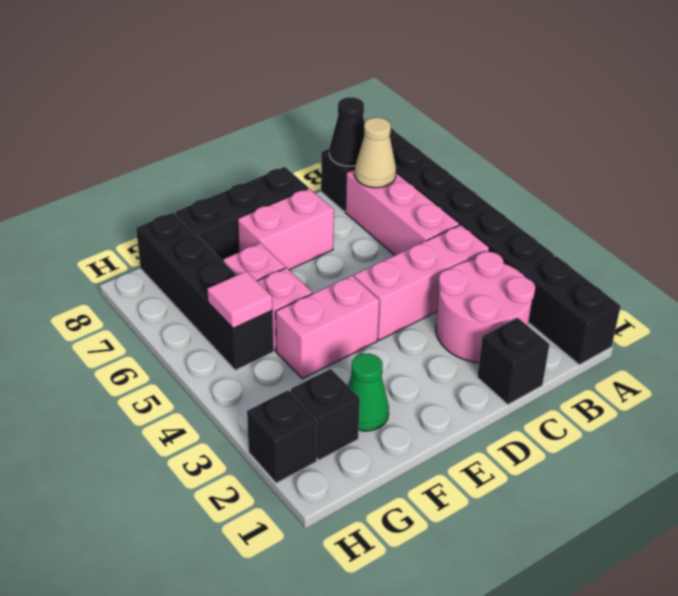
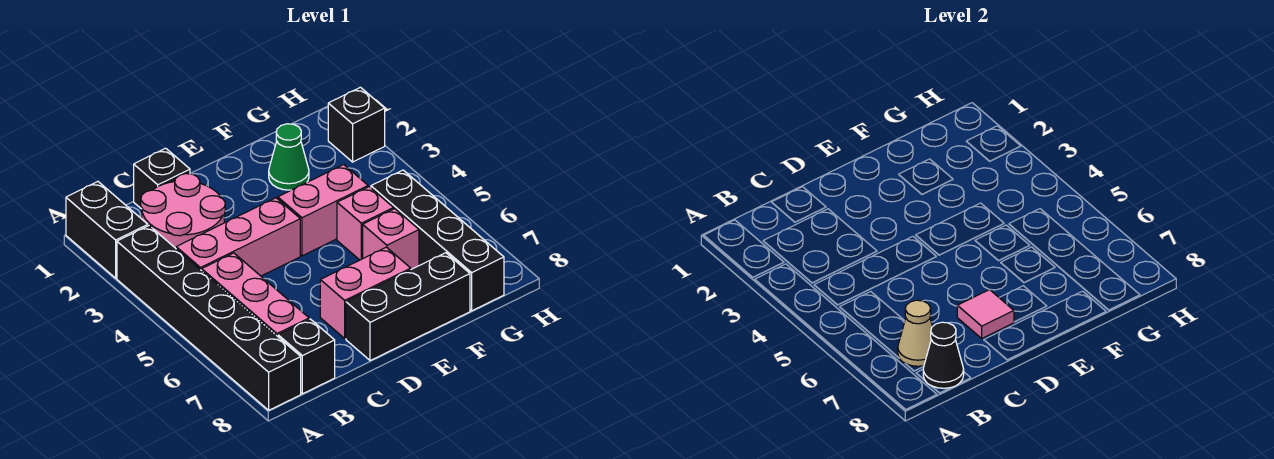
black 1x1 brick [291,369,360,460] -> none
pink 1x1 tile [207,271,272,328] -> pink 1x1 tile moved to [957,290,1014,338]

